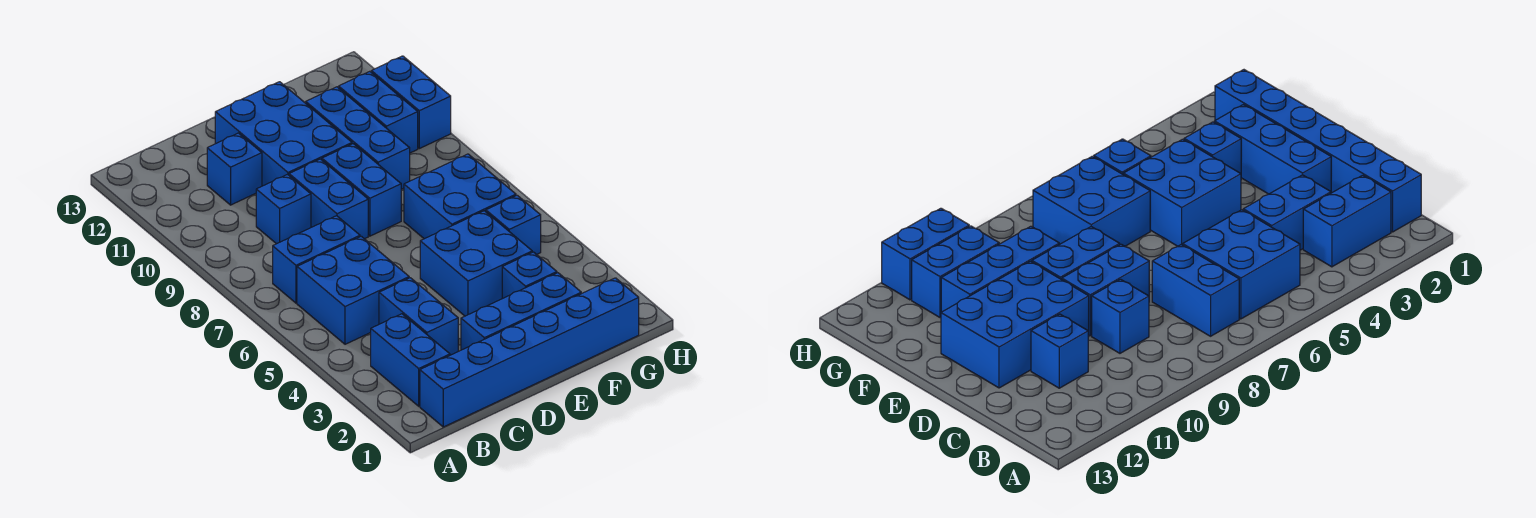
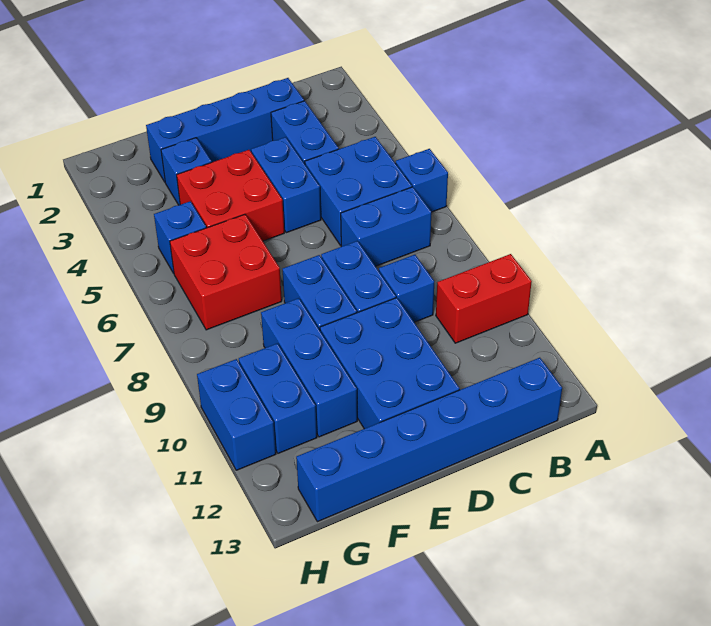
none -> red 1x2 brick [436,254,532,343]
blue 1x6 brick [420,278,639,427] -> blue 1x6 brick moved to [296,358,562,522]
blue 1x2 brick [371,314,450,406] -> blue 1x2 brick moved to [251,137,321,233]
blue 1x1 brick [207,133,262,205] -> blue 1x1 brick moved to [396,149,448,212]
blue 1x3 brick [461,273,581,350] -> blue 1x4 brick [146,78,304,182]
blue 2x2 brick [420,211,532,316] -> red 2x2 brick [177,150,284,241]
blue 2x2 brick [404,154,516,239] -> red 2x2 brick [170,214,282,330]

